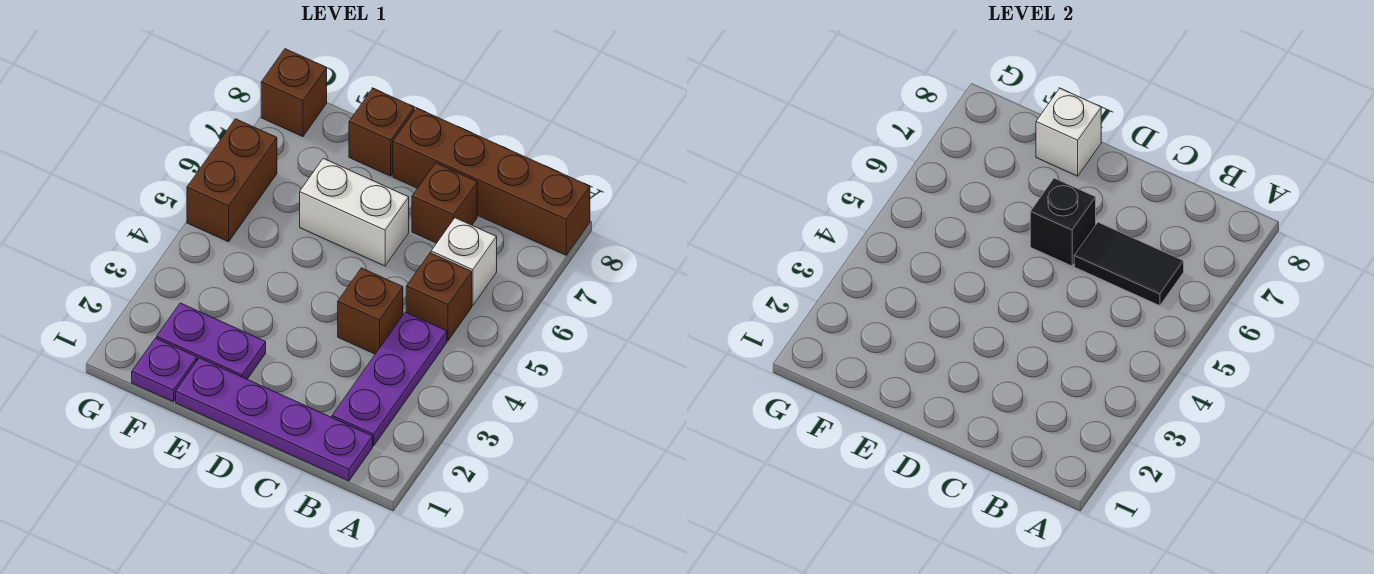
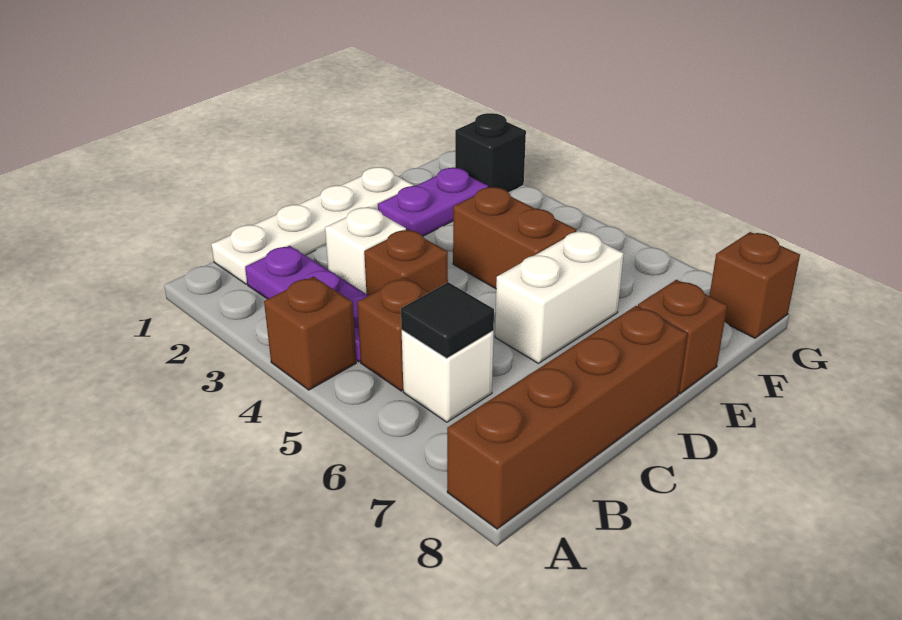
purple 1x4 plate [176,358,373,481] -> white 1x4 plate [211,167,414,284]
black 1x2 tile [1074,222,1184,306] -> black 1x1 tile [401,282,494,358]
brown 1x1 brick [412,163,477,243] -> brown 1x1 brick moved to [264,277,356,390]
black 1x1 brick [1030,178,1096,266] -> black 1x1 brick moved to [455,113,526,192]
white 1x1 brick [1036,88,1101,176] -> white 1x1 brick moved to [325,207,406,294]
purple 1x1 plate [132,338,197,402] -> none
brown 1x2 brick [187,119,277,242] -> brown 1x2 brick moved to [453,187,576,289]

